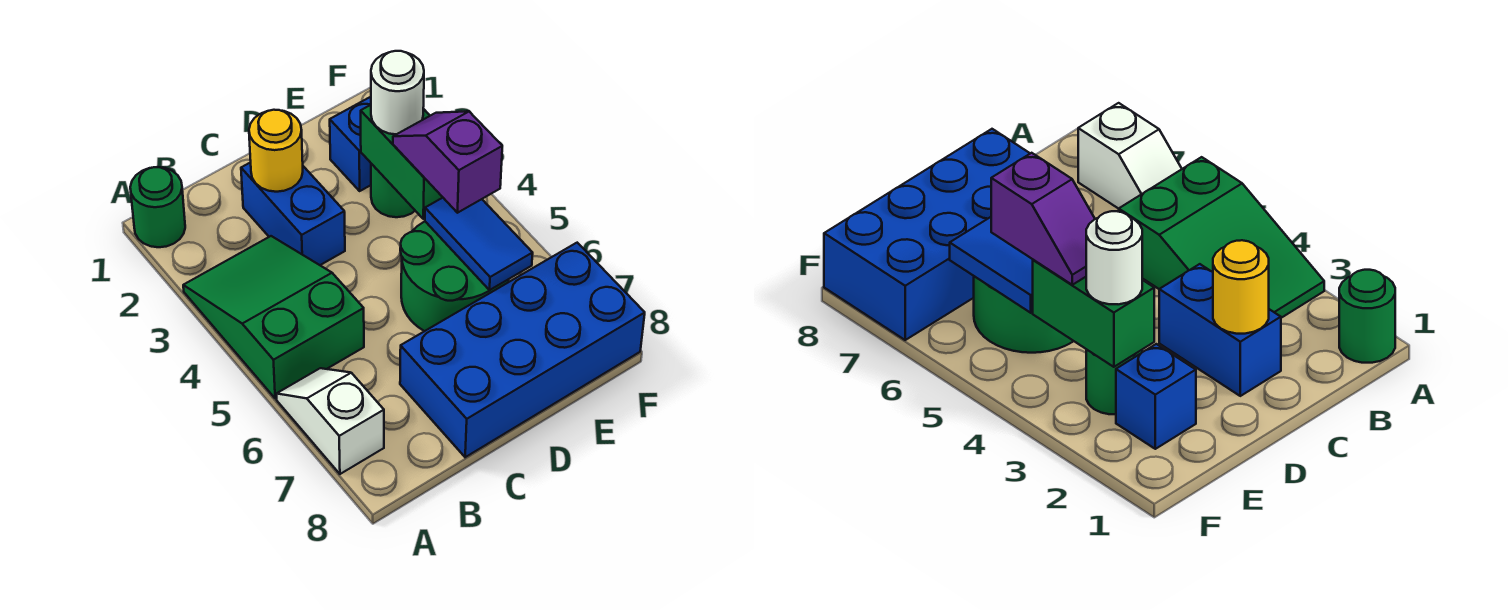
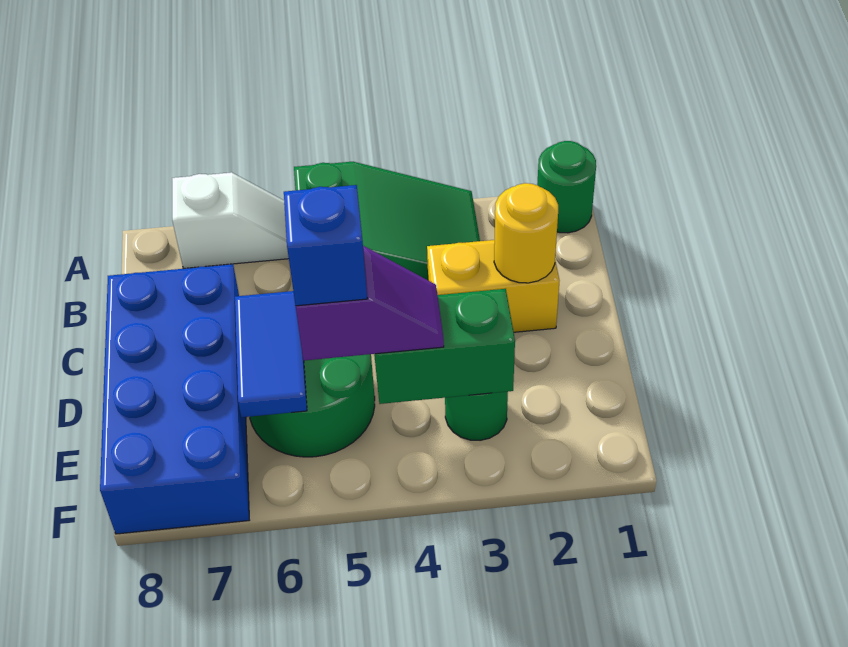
blue 1x2 brick [241,162,345,265] -> yellow 1x2 brick [427,240,559,332]
blue 1x1 brick [330,97,371,191] -> blue 1x1 brick moved to [284,185,367,306]
white 1x1 round brick [371,51,424,134] -> none
blue 1x2 tile [425,198,533,290] -> blue 1x2 tile turned to [235,291,307,417]

